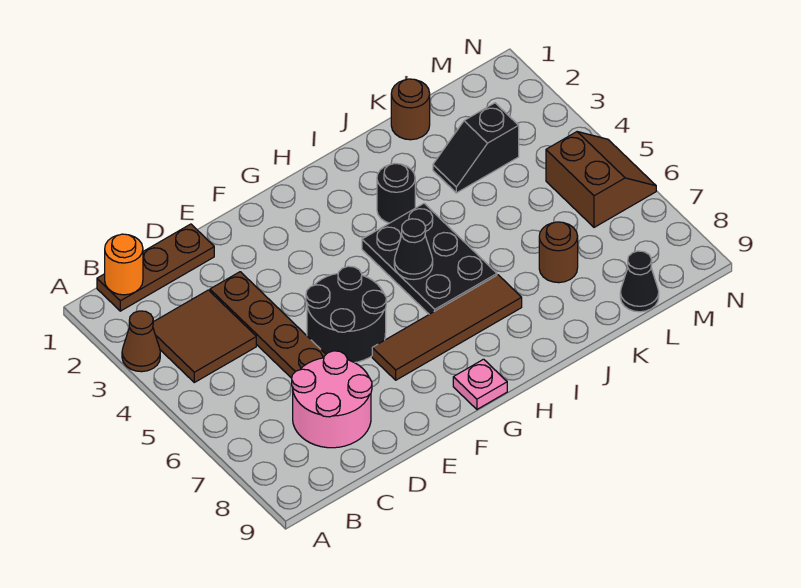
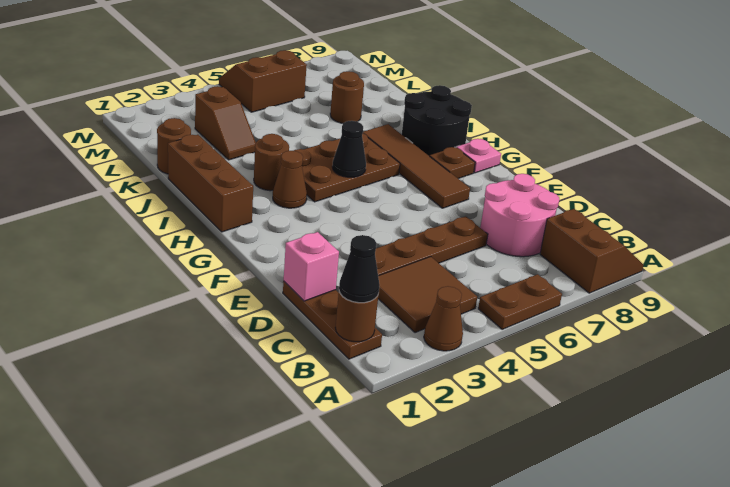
none -> brown 1x2 plate [478,274,562,329]
none -> brown 2x2 slope [540,209,643,293]
orange 1x1 round brick [105,234,143,295] -> brown 1x1 round brick [335,292,379,342]
none -> pink 1x1 brick [284,232,339,301]
black 2x2 round brick [306,266,386,363] -> black 2x2 round brick moved to [402,85,472,156]
none -> brown 1x1 plate [430,147,475,179]
none -> brown 1x3 brick [168,135,253,232]
none -> brown 1x1 cone [273,151,307,208]
black 2x3 plate [362,204,497,314] -> brown 2x3 plate [294,134,400,202]
black 1x1 round brick [377,163,415,223] -> brown 1x1 round brick [254,134,289,191]
black 1x2 slope [433,103,519,193] -> brown 1x2 slope [195,86,256,160]
black 1x1 cone [620,251,659,312] -> black 1x1 cone moved to [339,235,380,303]

